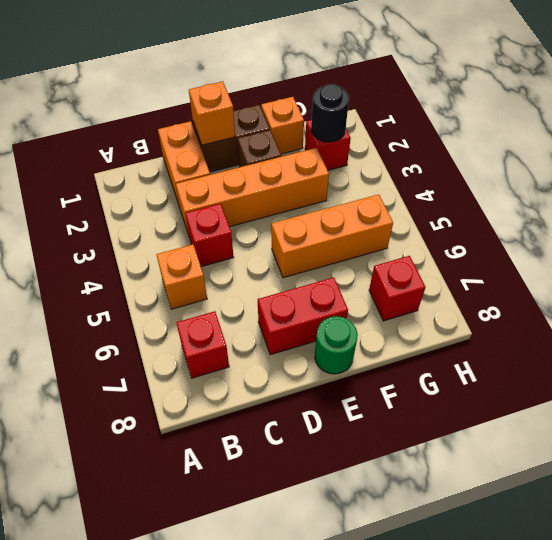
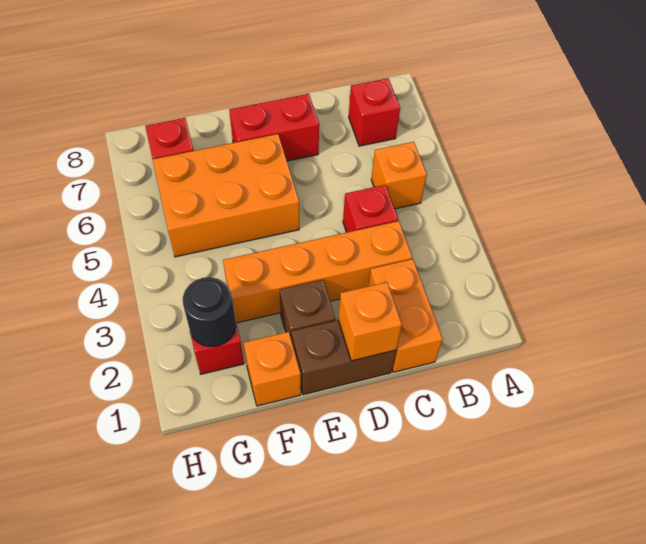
orange 1x3 brick [271,194,393,278] -> orange 2x3 brick [153,134,299,257]
green 1x1 round brick [315,316,358,374] -> none

